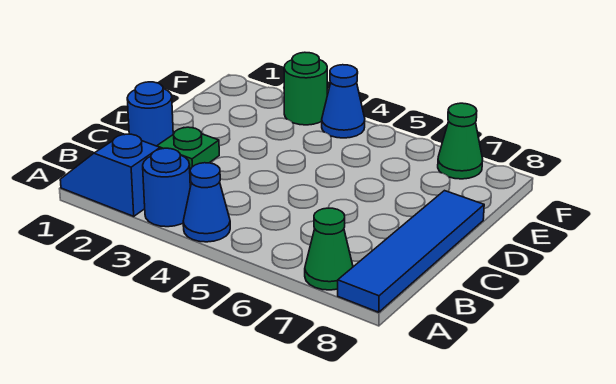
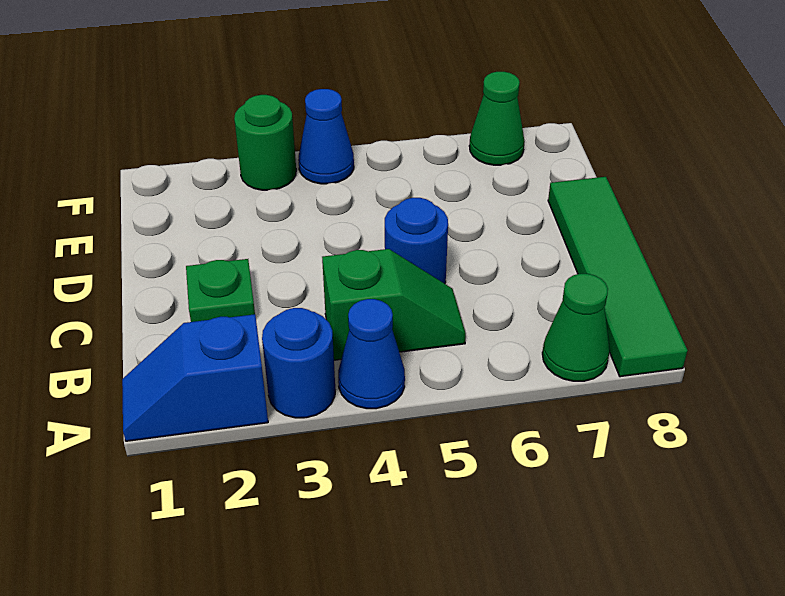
blue 1x4 tile [338,191,484,312] -> green 1x4 tile [548,177,688,377]
none -> green 1x2 slope [322,249,466,360]
blue 1x1 round brick [127,82,173,146] -> blue 1x1 round brick moved to [385,198,448,284]

